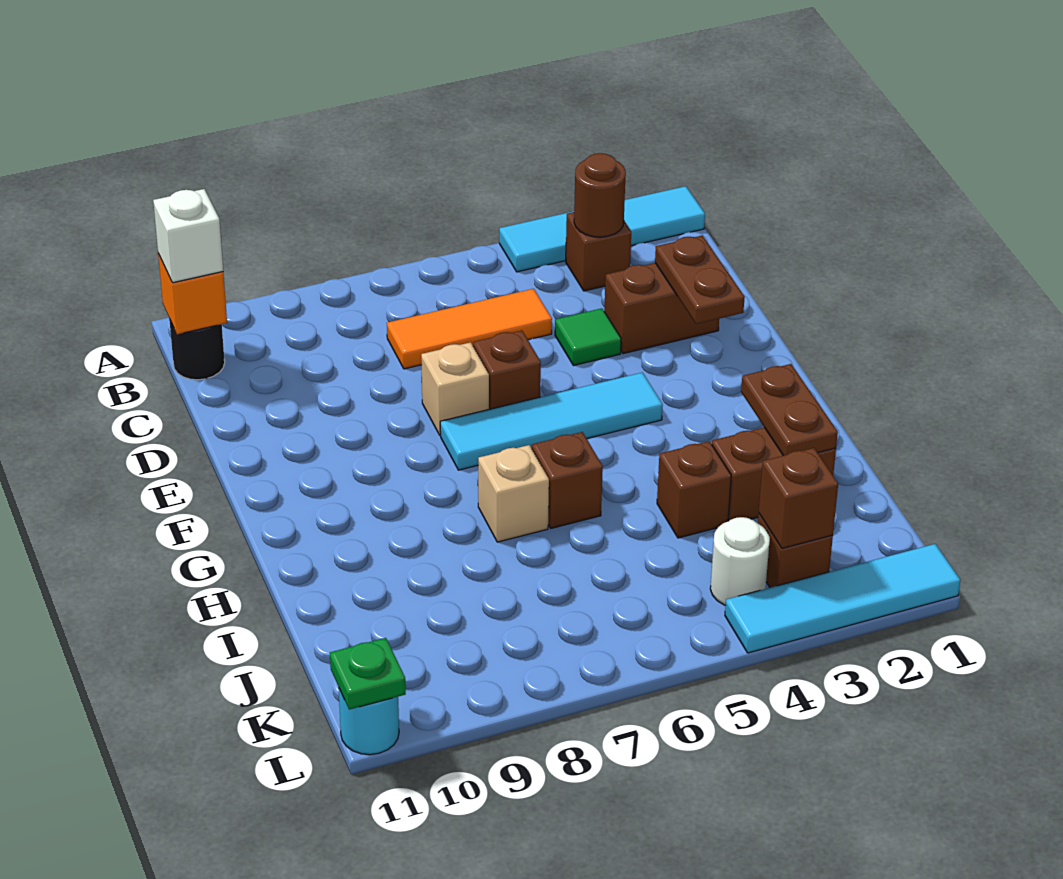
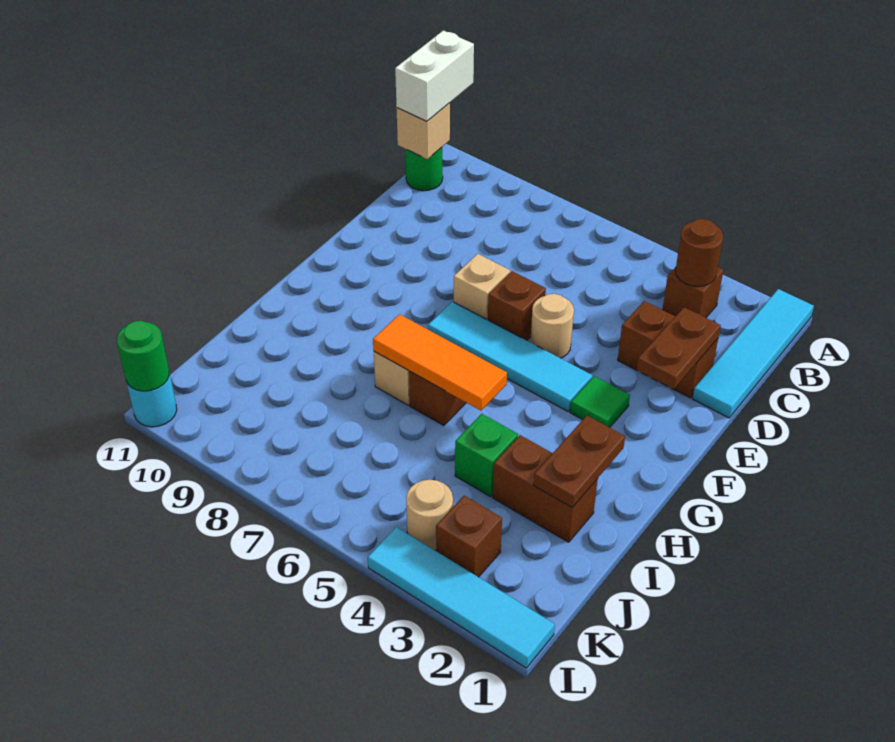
cyan 1x4 tile [499,186,705,272] -> cyan 1x4 tile turned to [692,289,814,418]
black 1x1 round brick [169,319,225,380] -> green 1x1 round brick [405,147,443,191]
orange 1x1 brick [158,254,227,334] -> tan 1x1 brick [397,103,450,159]
white 1x1 brick [153,189,223,283] -> white 1x2 brick [395,31,474,121]
orange 1x3 tile [387,289,552,369] -> orange 1x3 tile moved to [373,314,507,411]
green 1x1 tile [555,308,621,366] -> green 1x1 tile moved to [570,376,630,428]
none -> tan 1x1 round brick [530,294,574,358]
brown 1x1 brick [657,441,731,538] -> green 1x1 brick [455,414,518,497]
brown 1x1 brick [759,448,838,548] -> none
white 1x1 round brick [710,517,770,605] -> tan 1x1 round brick [406,480,453,551]
green 1x1 plate [330,638,406,710] -> green 1x1 round brick [117,321,169,391]

